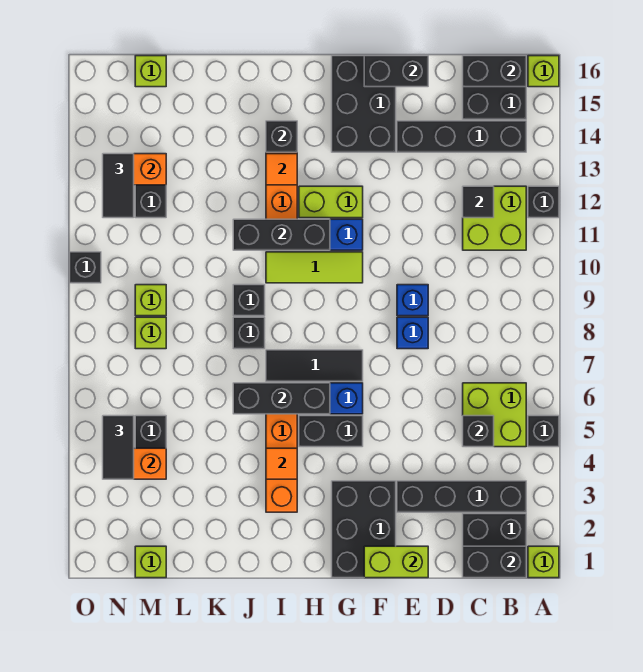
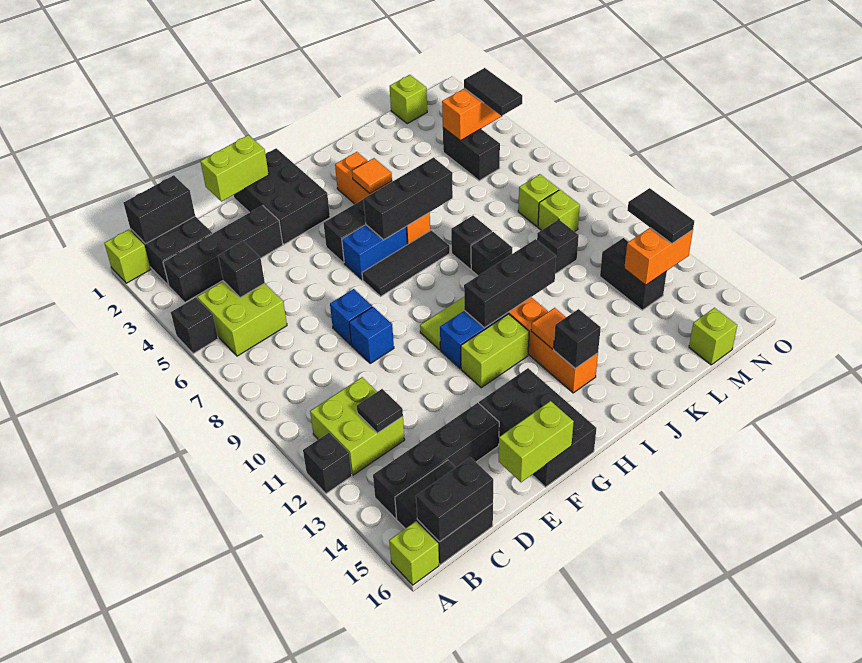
black 1x2 brick [364,56,428,87] -> lime 1x2 brick [499,401,574,482]
black 1x1 brick [70,252,101,283] -> black 1x1 brick moved to [537,219,579,273]

